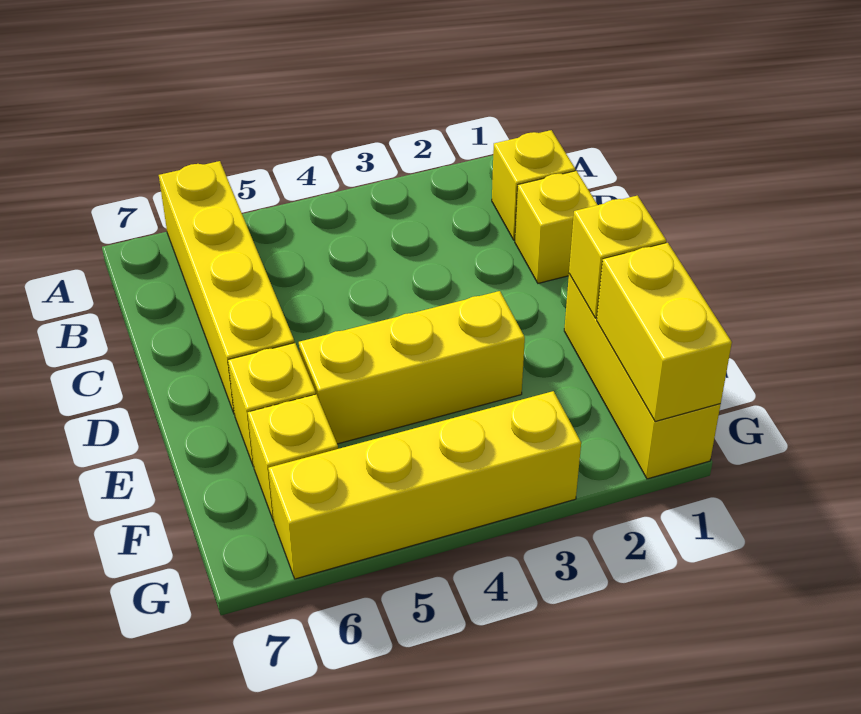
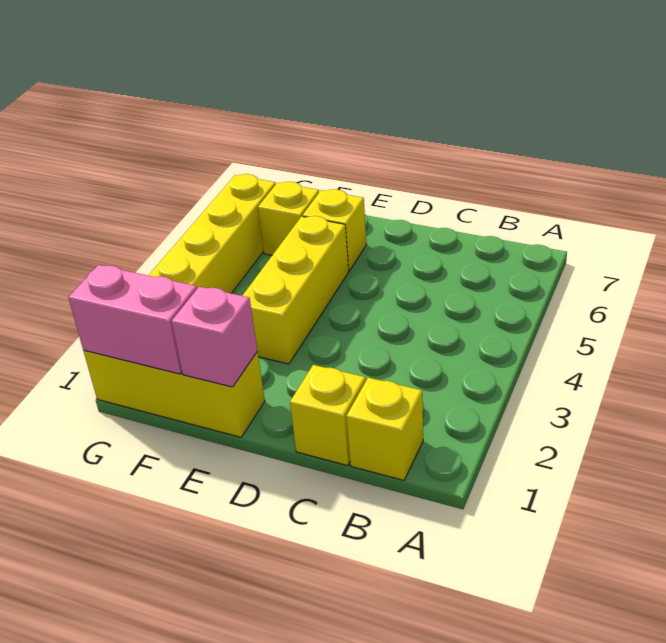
yellow 1x4 brick [159,161,294,414] -> none
yellow 1x1 brick [569,196,666,318] -> pink 1x1 brick [172,287,257,387]
yellow 1x2 brick [597,243,732,422] -> pink 1x2 brick [68,265,197,374]

